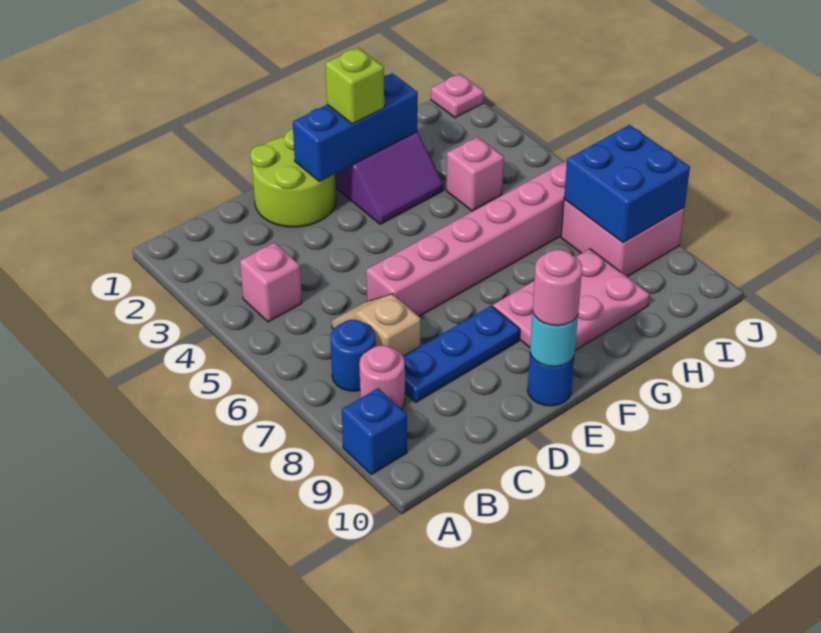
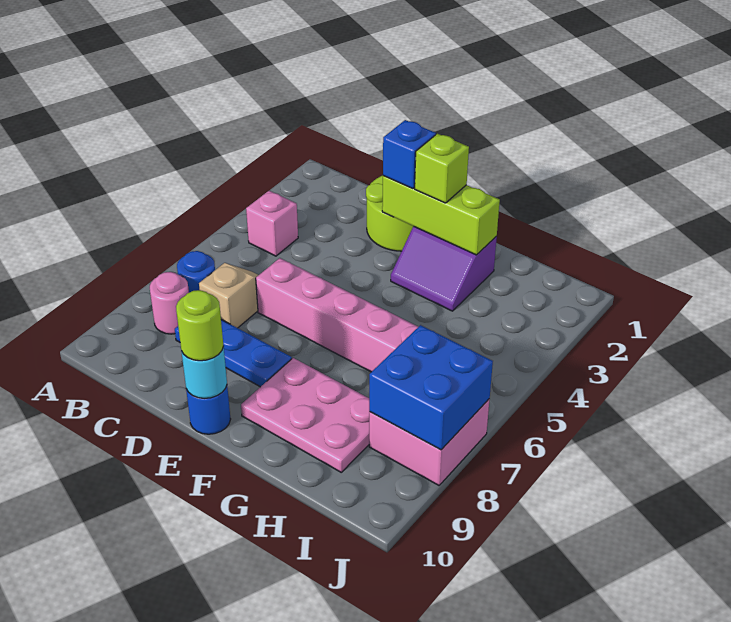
blue 1x1 brick [342,388,407,475] -> blue 1x1 brick moved to [383,120,436,189]
blue 1x3 brick [293,73,418,182] -> lime 1x3 brick [382,176,500,255]
pink 1x1 round brick [533,250,582,326] -> lime 1x1 round brick [176,290,223,361]
pink 1x1 brick [446,137,504,211] -> none
pink 1x1 plate [431,74,484,118] -> none

